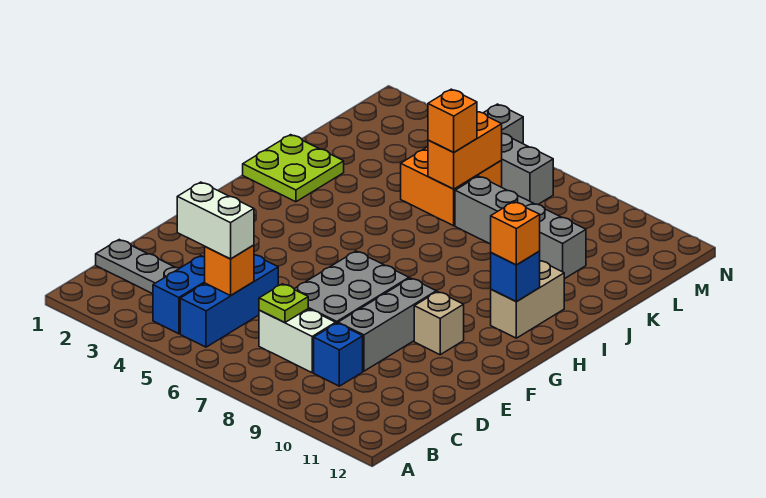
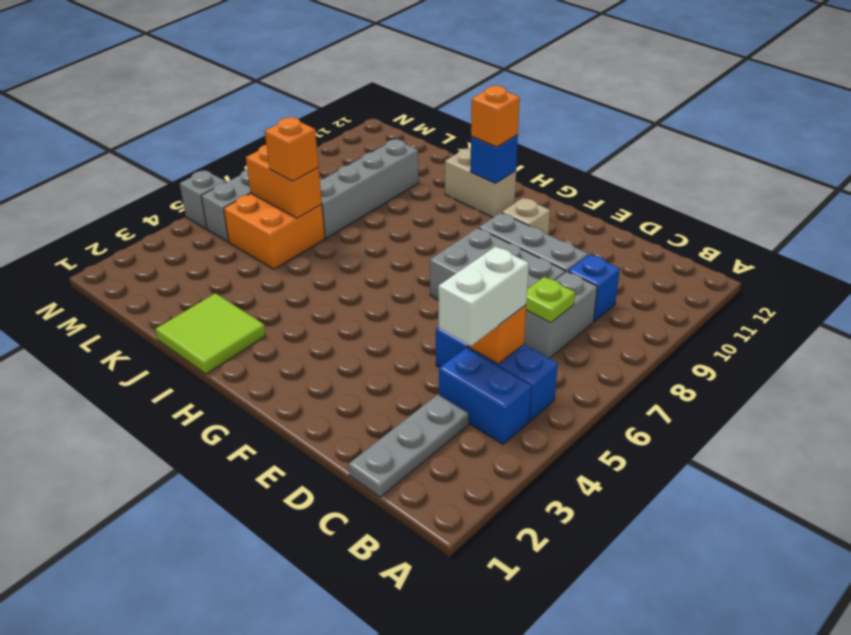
white 1x2 brick [259,309,336,373] -> grey 1x2 brick [524,272,597,358]
lime 2x2 plate [243,135,344,202] -> lime 2x2 tile [156,293,266,374]

